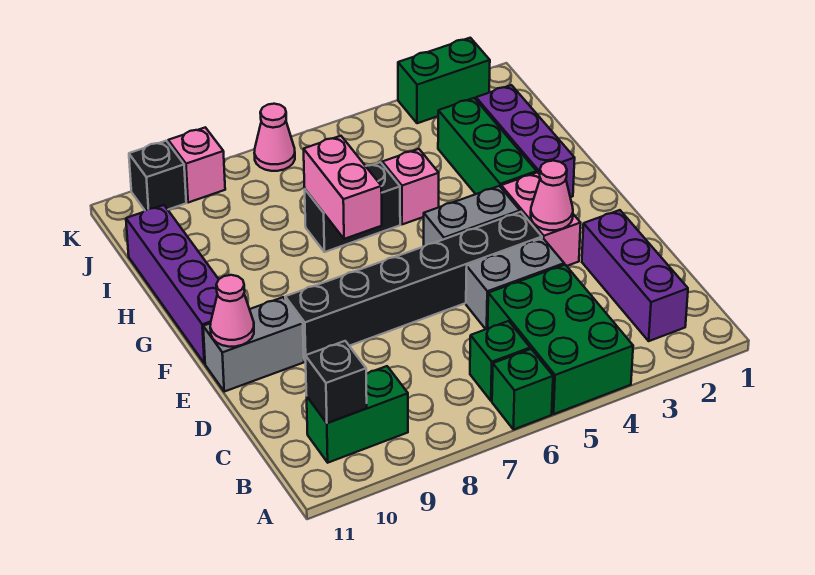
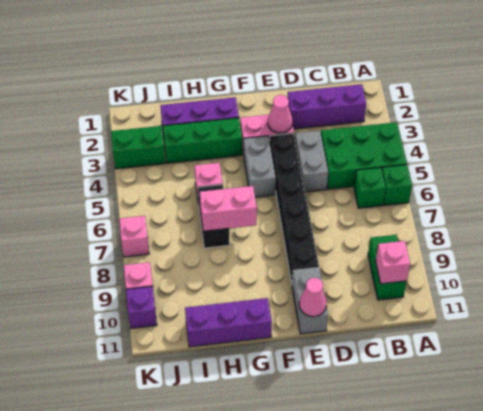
black 1x1 brick [305,341,367,423] -> pink 1x1 brick [376,241,410,284]
purple 1x4 brick [126,205,219,364] -> purple 1x3 brick [185,298,272,347]
green 1x2 brick [398,38,490,123] -> green 1x2 brick turned to [111,126,165,169]
pink 1x1 cone [254,104,295,171] -> pink 1x1 brick [119,216,149,257]
black 1x1 brick [129,141,186,210] -> purple 1x1 brick [126,286,157,328]

